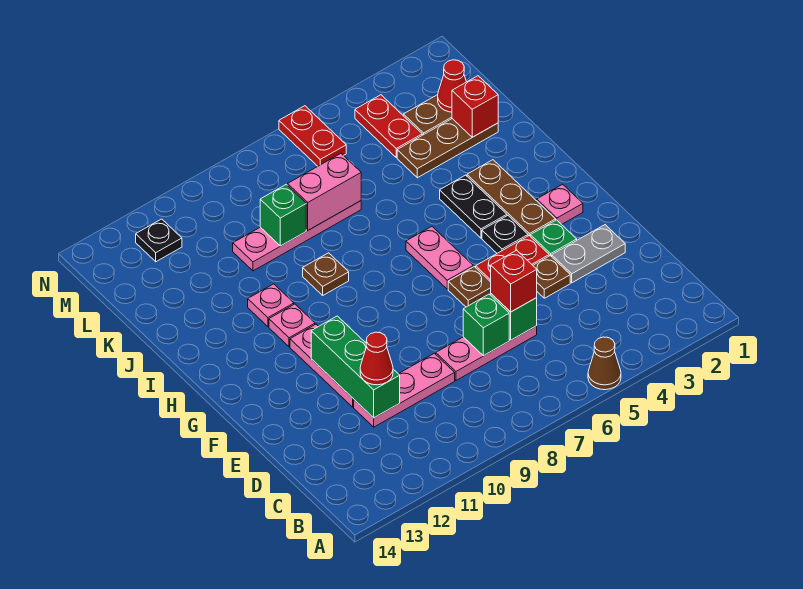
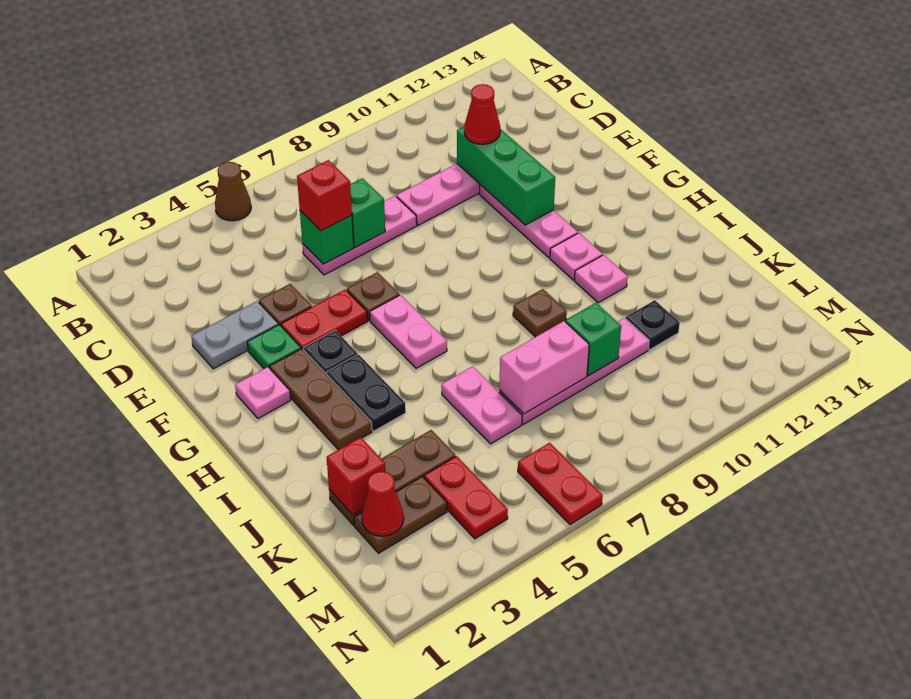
none -> pink 1x2 plate [441,366,522,444]
black 1x1 plate [136,219,182,262] -> black 1x1 plate moved to [626,300,680,350]

